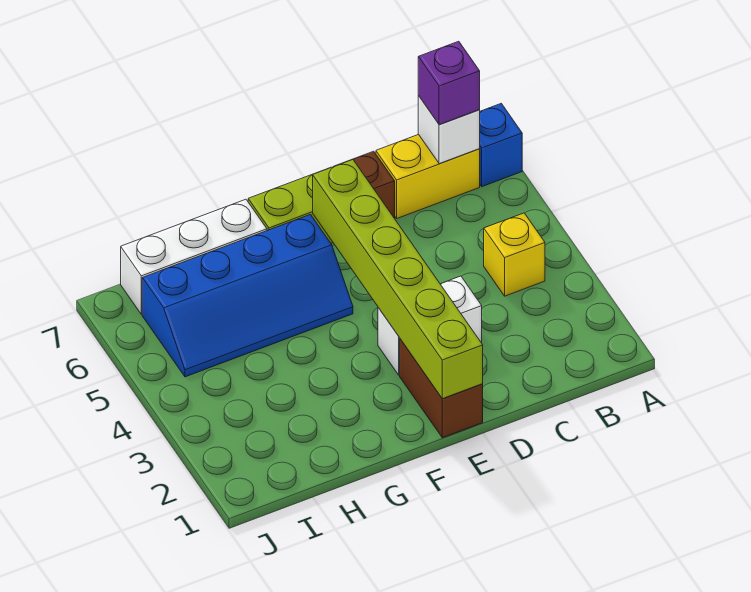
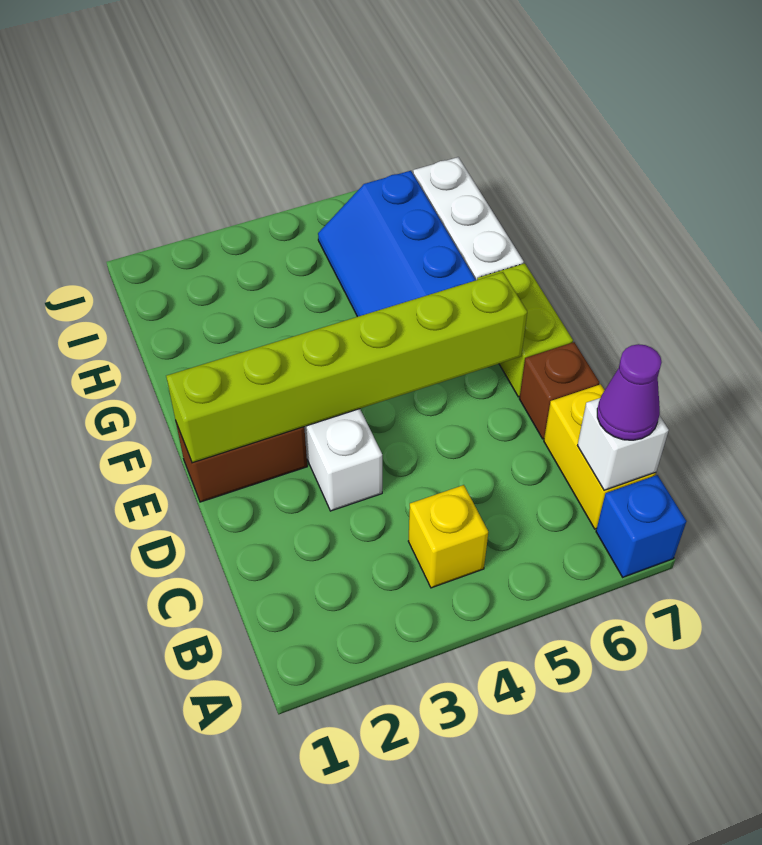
purple 1x1 brick [418,41,480,125] -> purple 1x1 cone [597,344,662,440]

